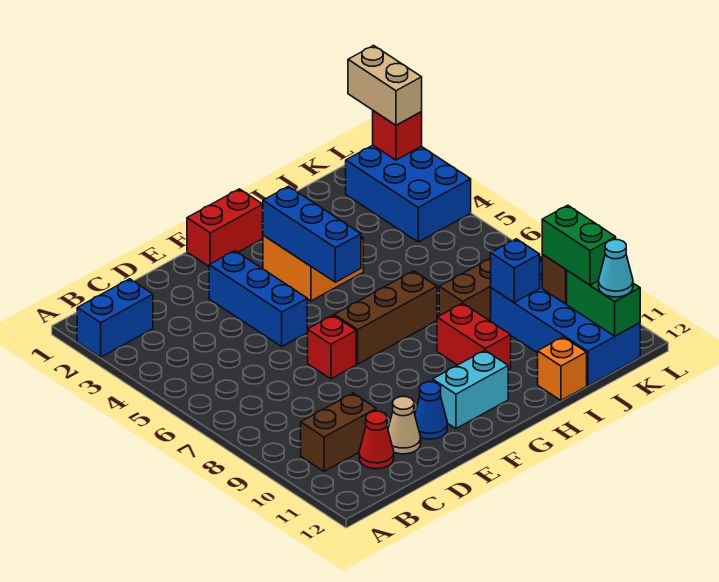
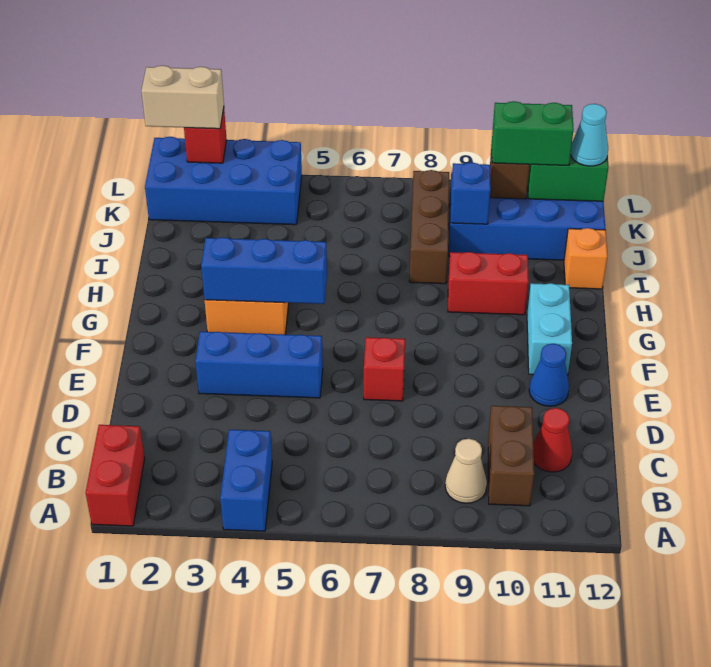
blue 1x2 brick [77,279,153,357] -> blue 1x2 brick moved to [220,430,272,531]
tan 1x1 cone [388,397,421,454] -> tan 1x1 cone moved to [445,439,487,503]
red 1x2 brick [187,189,263,266] -> red 1x2 brick moved to [86,425,145,526]
brown 1x3 brick [334,271,437,364] -> none
blue 2x3 brick [346,145,471,242] -> blue 2x4 brick [145,137,302,225]

